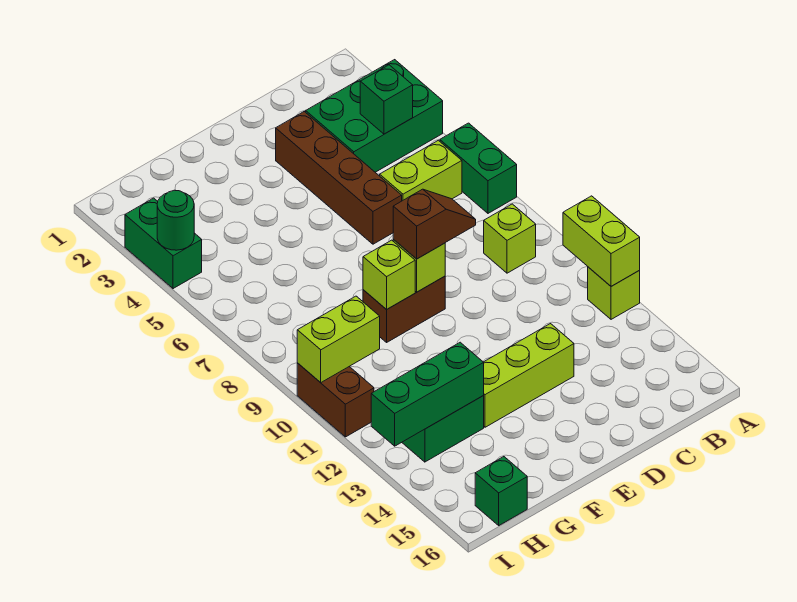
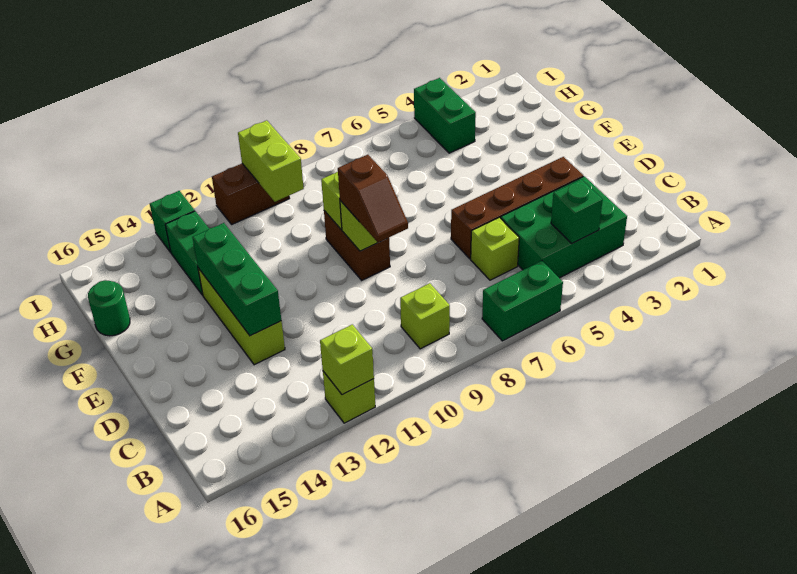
green 2x3 brick [306,60,443,172] -> green 2x3 brick turned to [501,176,627,278]
lime 1x2 brick [563,196,640,286] -> lime 1x1 brick [320,325,374,395]
lime 1x2 brick [380,140,462,201] -> lime 1x1 brick [471,217,519,280]
green 1x3 brick [371,342,484,446] -> green 1x3 brick moved to [192,223,281,336]
green 1x1 brick [475,457,527,525] -> green 1x1 brick moved to [150,191,195,252]
green 1x2 brick [125,198,202,289] -> green 1x2 brick turned to [414,78,476,153]
green 1x1 round brick [157,190,194,250] -> green 1x1 round brick moved to [88,280,130,336]

